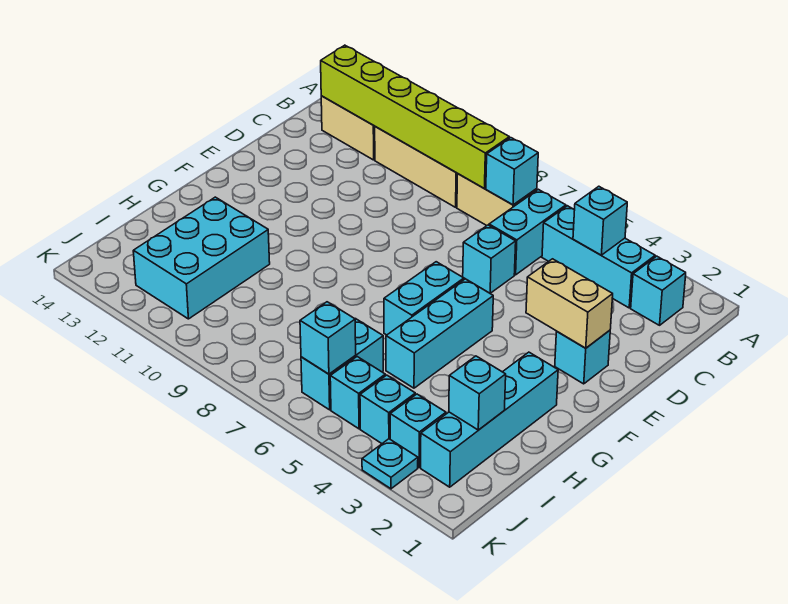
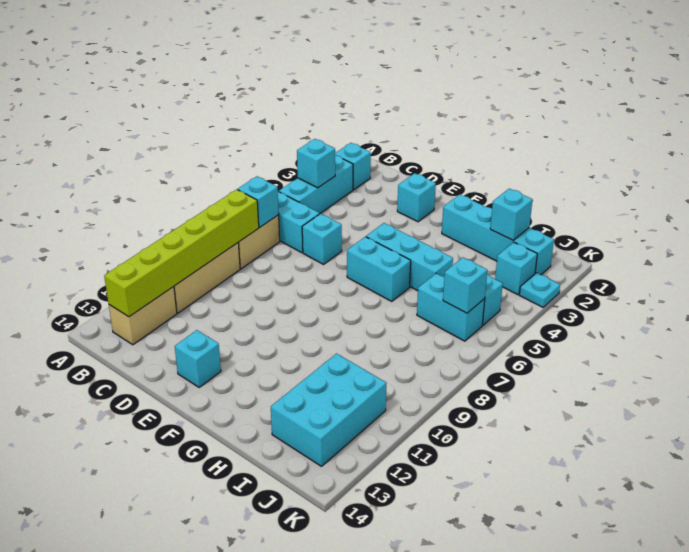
tan 1x2 brick [526,259,613,348] -> none
cyan 2x3 brick [133,197,270,319] -> cyan 2x3 brick turned to [271,354,386,466]
cyan 1x1 brick [360,375,415,443] -> cyan 1x1 brick moved to [175,330,221,387]

